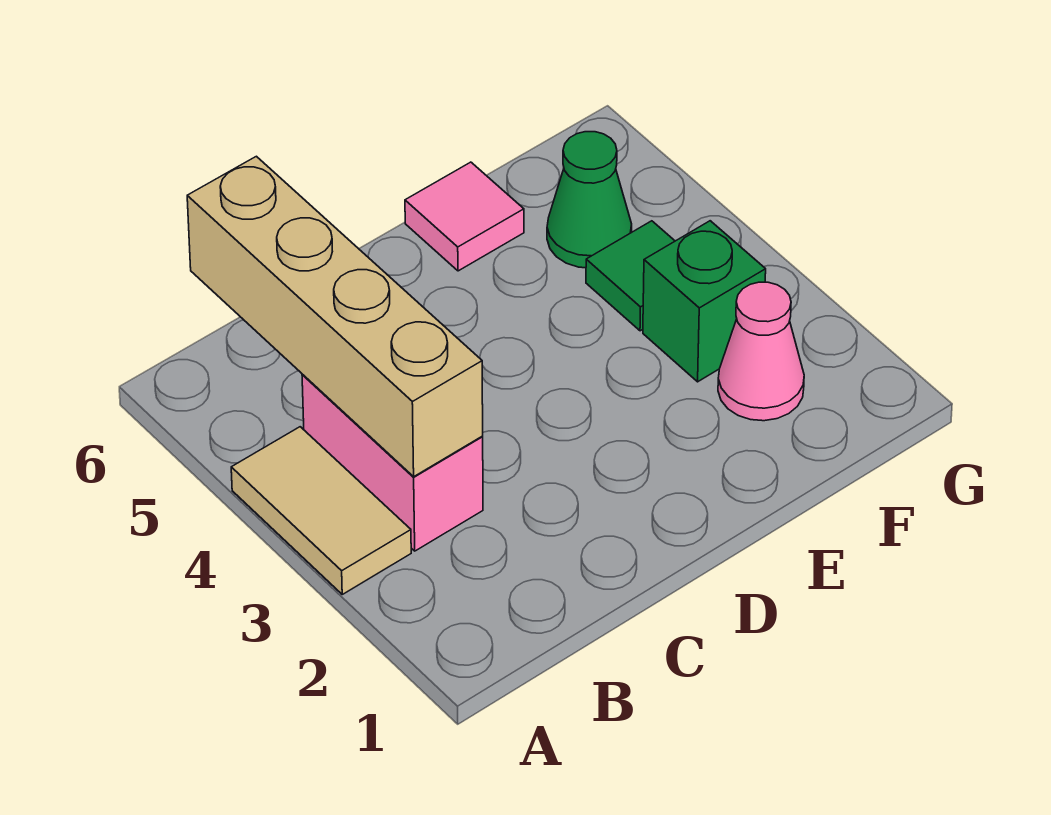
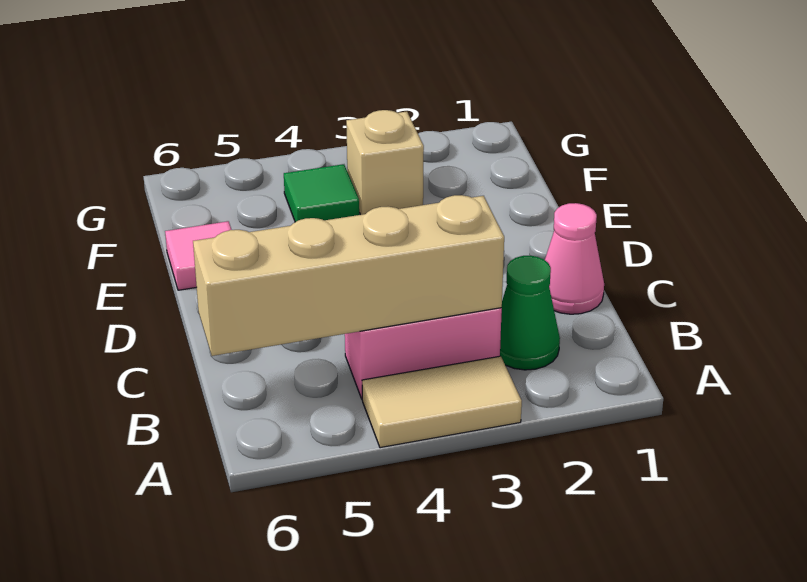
pink 1x1 cone [718,282,804,421] -> pink 1x1 cone moved to [545,203,604,314]
green 1x1 brick [643,221,766,382] -> tan 1x1 brick [346,110,424,215]
green 1x1 cone [547,132,632,268] -> green 1x1 cone moved to [500,256,560,370]

